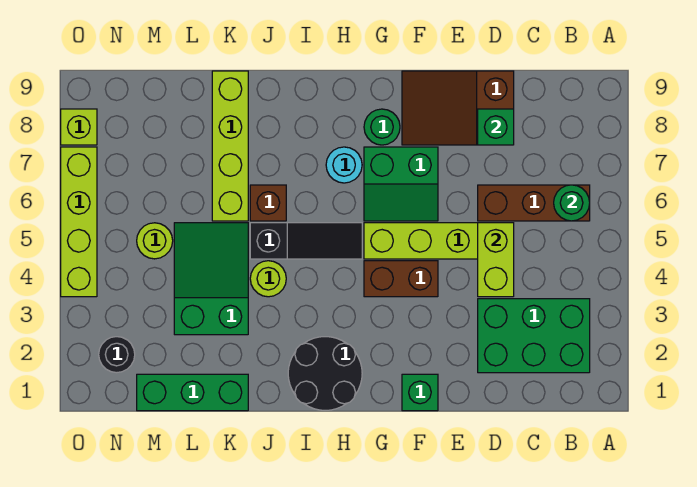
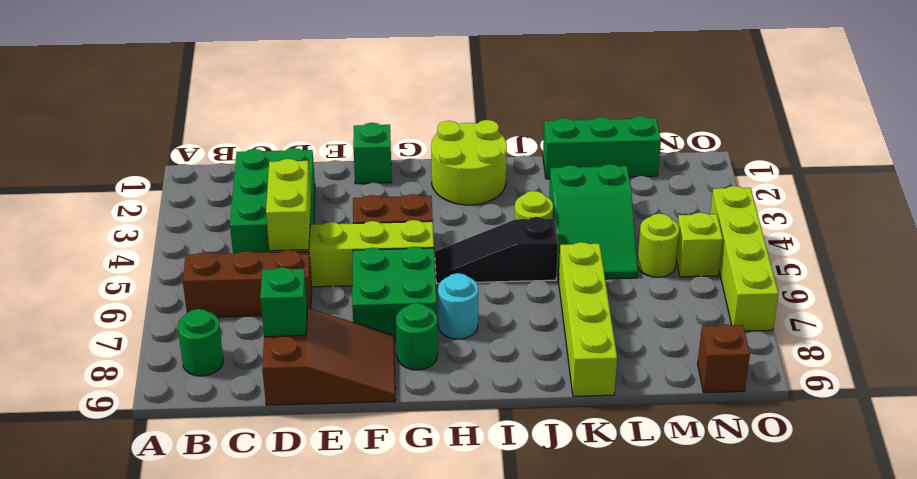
green 2x3 brick [478,299,590,373] -> green 2x3 brick turned to [230,148,315,253]
green 1x1 round brick [554,185,590,221] -> green 1x1 round brick moved to [178,309,224,376]
green 2x2 slope [364,147,438,221] -> green 2x2 brick [352,247,437,341]
black 2x2 round brick [288,337,362,410] -> lime 2x2 round brick [431,120,507,205]
brown 1x1 brick [250,185,286,221] -> brown 1x1 brick moved to [697,324,750,393]
black 1x1 round brick [99,337,135,373] -> none
lime 1x1 brick [61,109,97,145] -> lime 1x1 brick moved to [676,213,723,277]

